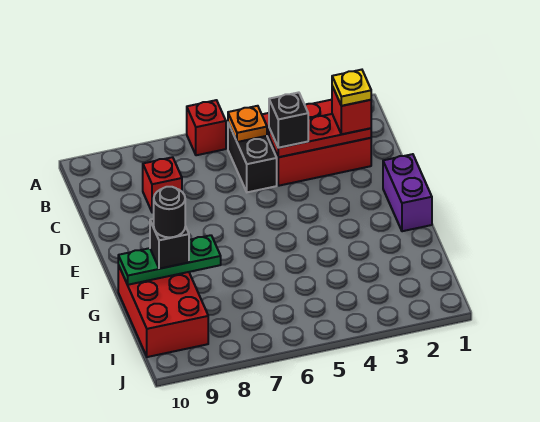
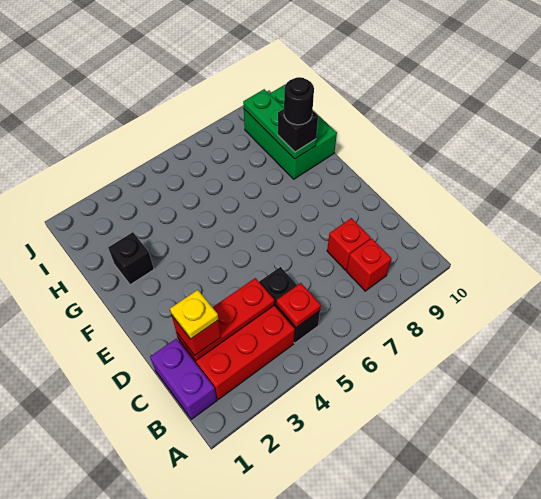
red 1x1 brick [187,100,226,155] -> red 1x1 brick moved to [346,238,391,291]
orange 1x1 plate [228,106,267,142] -> red 1x1 plate [277,283,321,327]
black 1x1 brick [269,92,308,148] -> black 1x1 brick moved to [108,232,154,285]
purple 1x2 brick [383,154,432,231] -> purple 1x2 brick moved to [150,339,217,419]
green 1x3 plate [118,235,221,285] -> green 1x3 plate turned to [243,89,316,159]
red 2x3 brick [118,265,208,357] -> green 2x3 brick [244,84,337,179]

